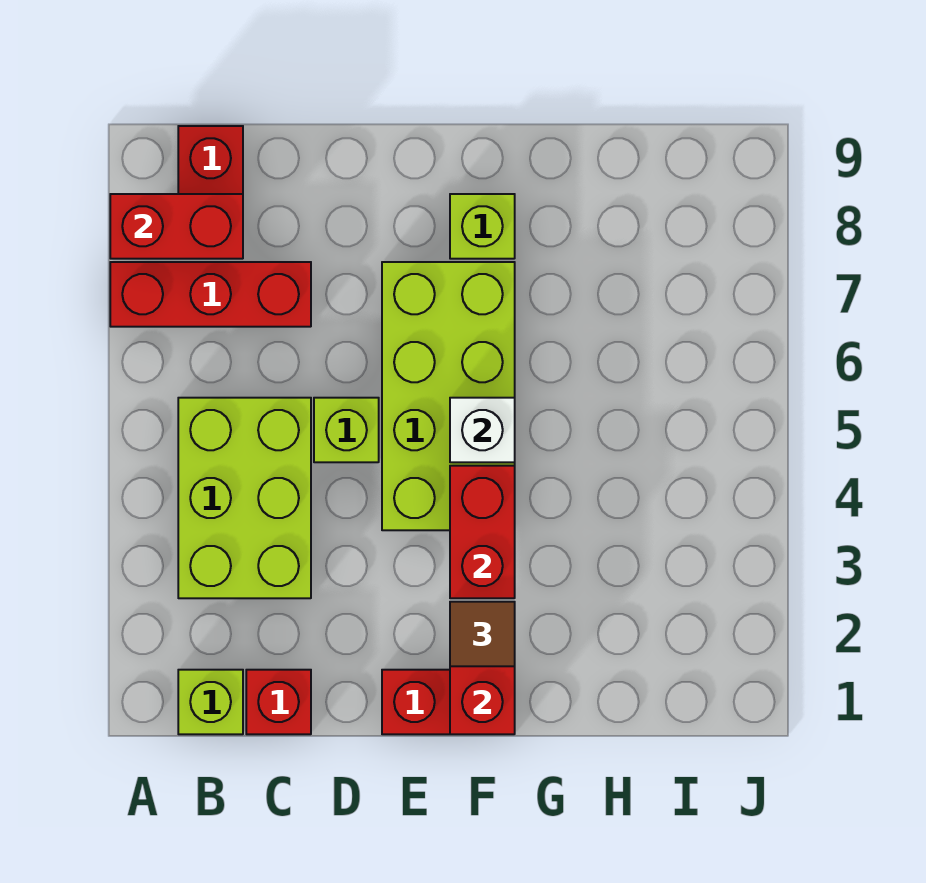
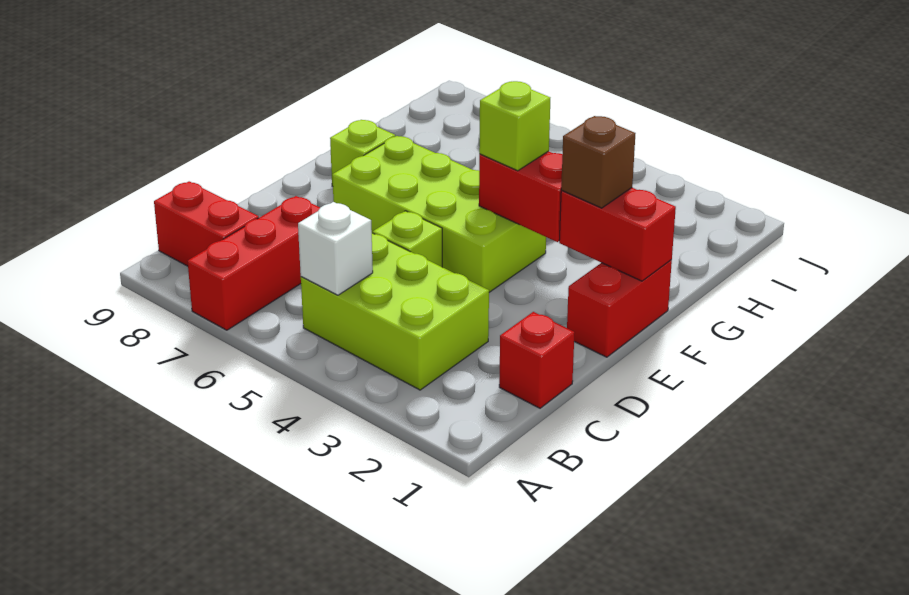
red 1x2 brick [110,194,243,259] -> none
lime 1x1 brick [178,670,243,734] -> lime 1x1 brick moved to [479,81,550,171]
brown 1x1 tile [450,602,515,666] -> brown 1x1 brick [561,116,636,208]
white 1x1 brick [450,398,515,462] -> white 1x1 brick moved to [298,202,373,295]

